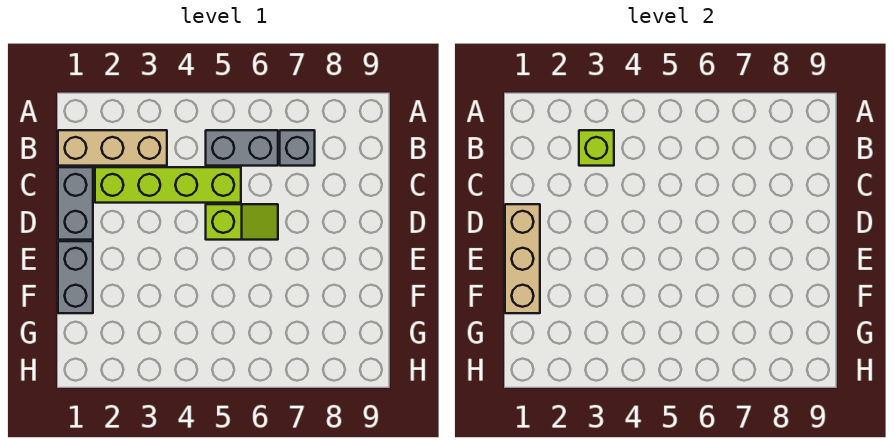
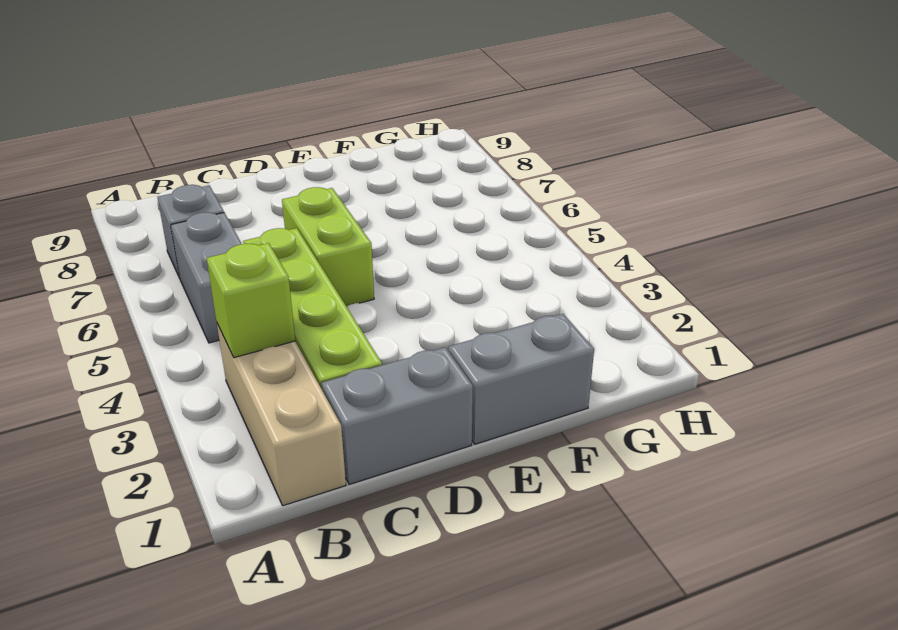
tan 1x3 brick [505,204,540,313] -> none
lime 1x2 slope [206,204,278,240] -> lime 1x2 brick [282,187,374,307]

